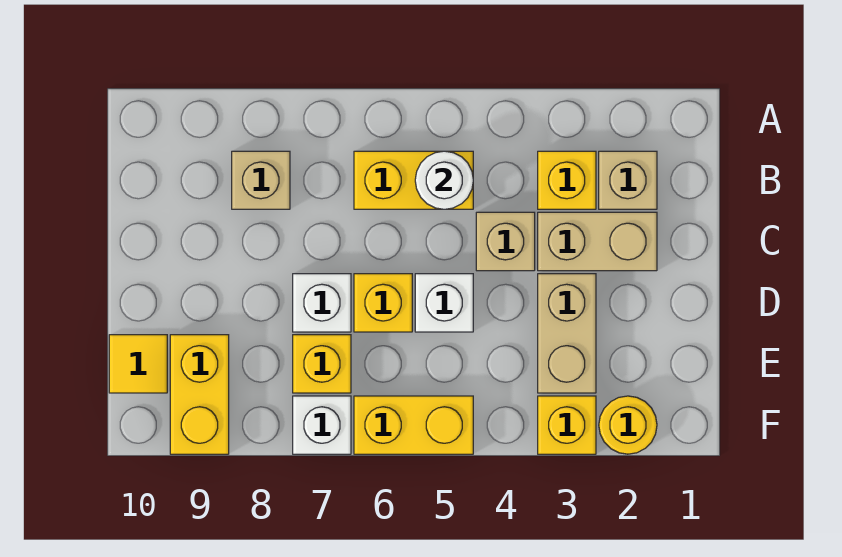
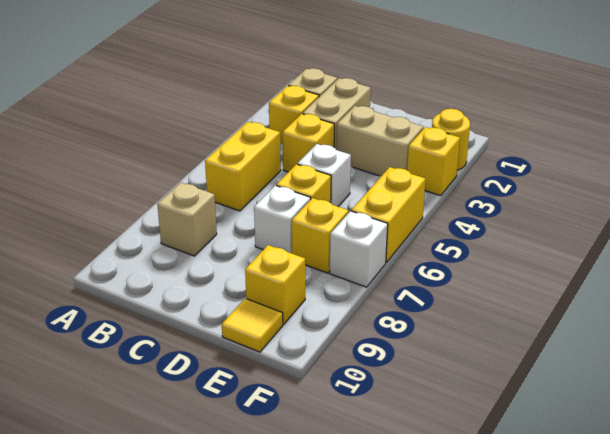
white 1x1 round brick [415,151,473,209] -> none
tan 1x1 brick [476,212,535,271] -> yellow 1x1 brick [283,114,334,172]
yellow 1x2 brick [170,335,229,454] -> yellow 1x1 brick [245,245,305,324]

